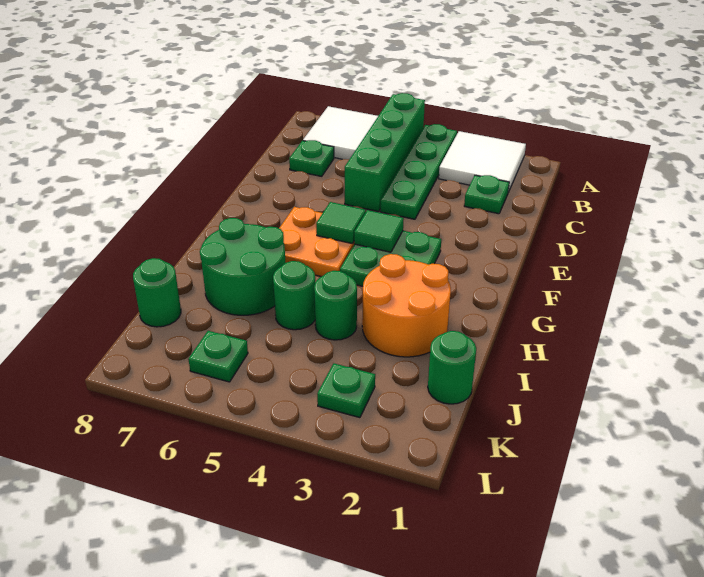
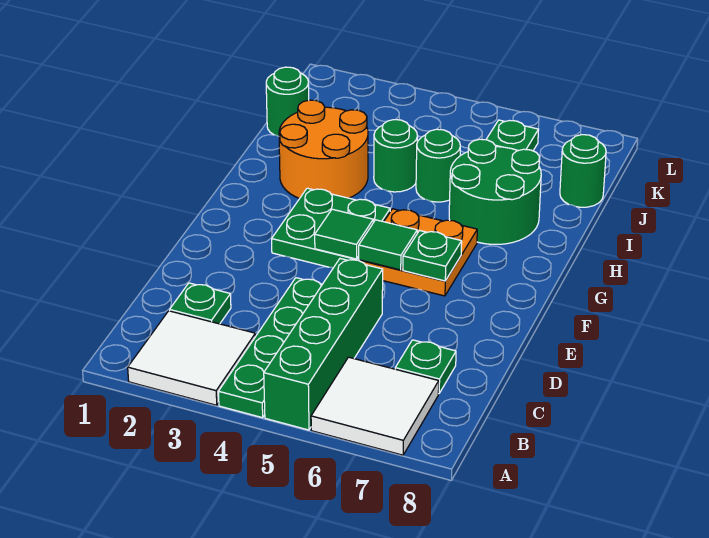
green 1x1 plate [317,363,375,418] -> green 1x1 plate moved to [403,231,462,281]

